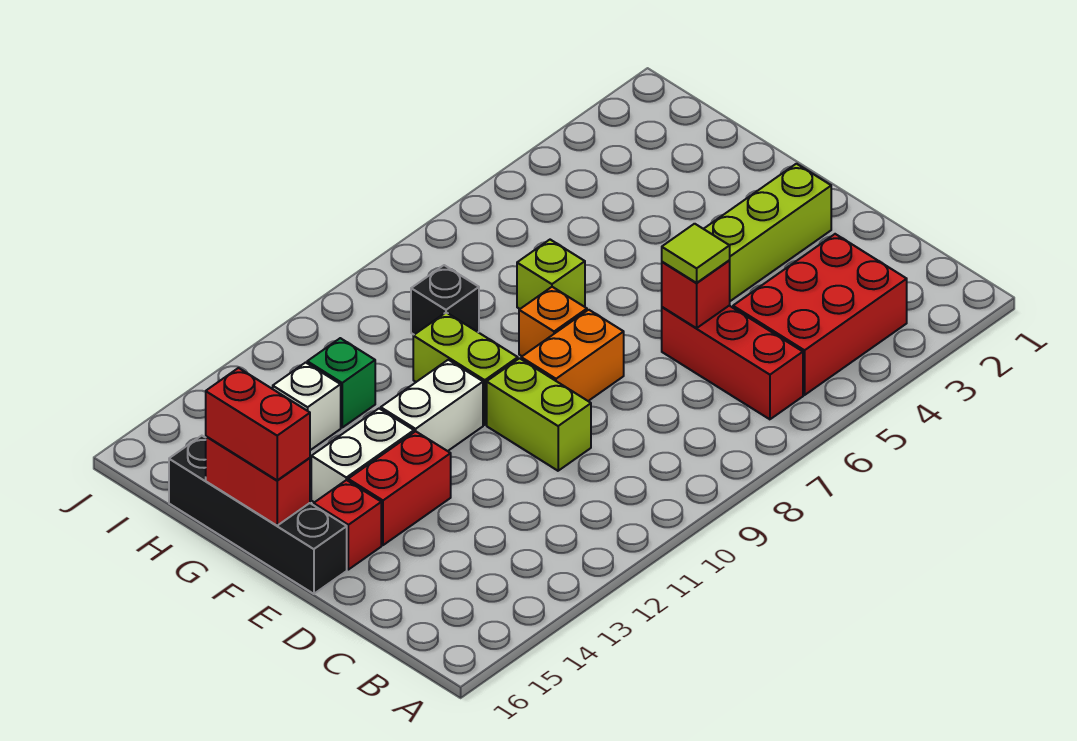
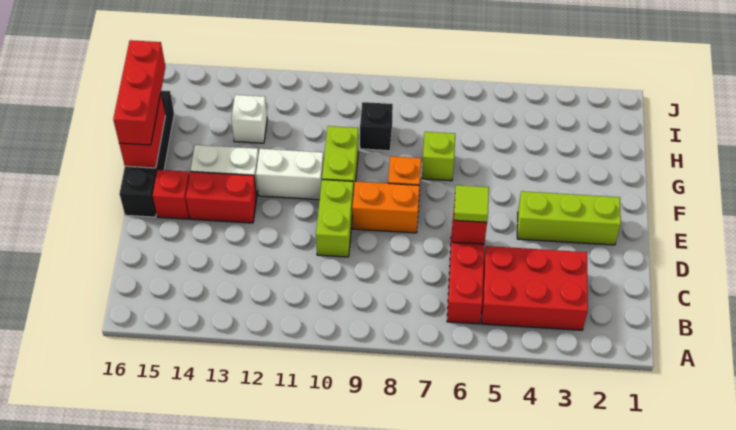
red 1x2 brick [206,368,310,480] -> red 1x3 brick [113,40,165,145]
green 1x1 brick [307,338,375,427] -> none

